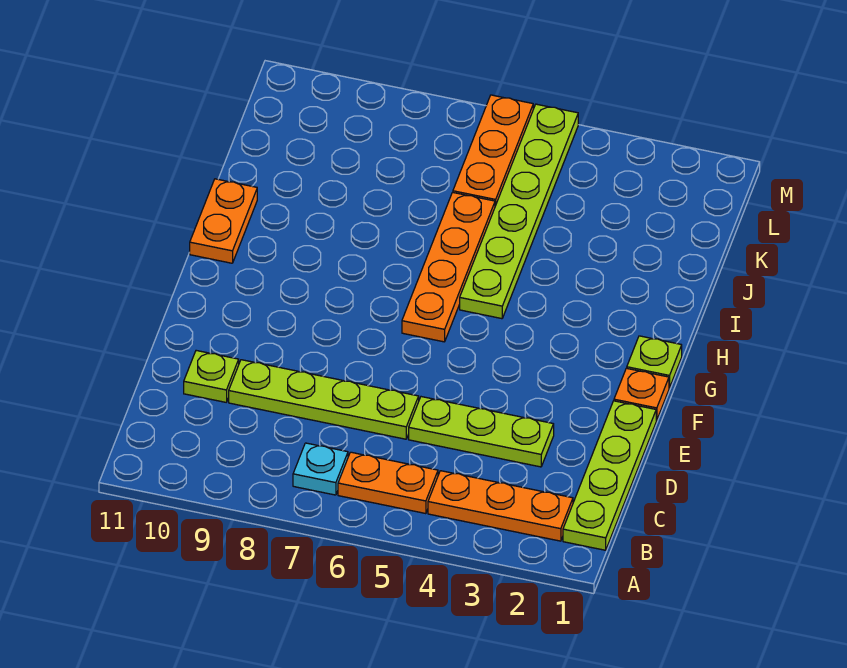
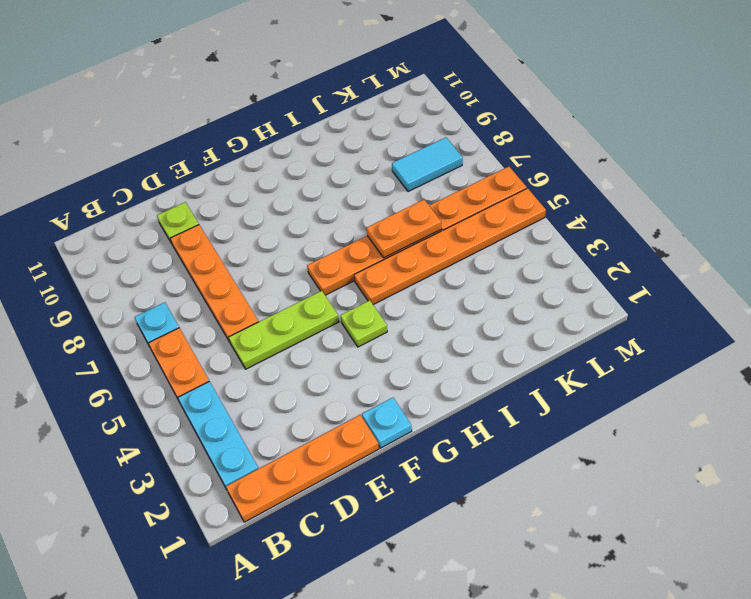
lime 1x4 plate [563,401,656,550] -> orange 1x4 plate [226,415,379,522]
orange 1x3 plate [428,471,573,541] -> cyan 1x3 plate [178,381,259,489]
lime 1x3 plate [409,397,554,467] -> lime 1x3 plate turned to [229,291,339,369]
lime 1x4 plate [229,360,419,439] -> orange 1x4 plate [170,225,259,342]
orange 1x1 plate [614,368,669,420] -> cyan 1x1 plate [362,398,412,448]
lime 1x1 plate [627,336,682,388] -> lime 1x1 plate moved to [340,300,387,347]
lime 1x6 plate [460,104,578,319] -> orange 1x6 plate [354,188,546,305]
orange 1x2 plate [190,179,257,263] -> orange 1x2 plate moved to [367,200,441,258]
none -> cyan 1x2 tile [392,138,463,192]

